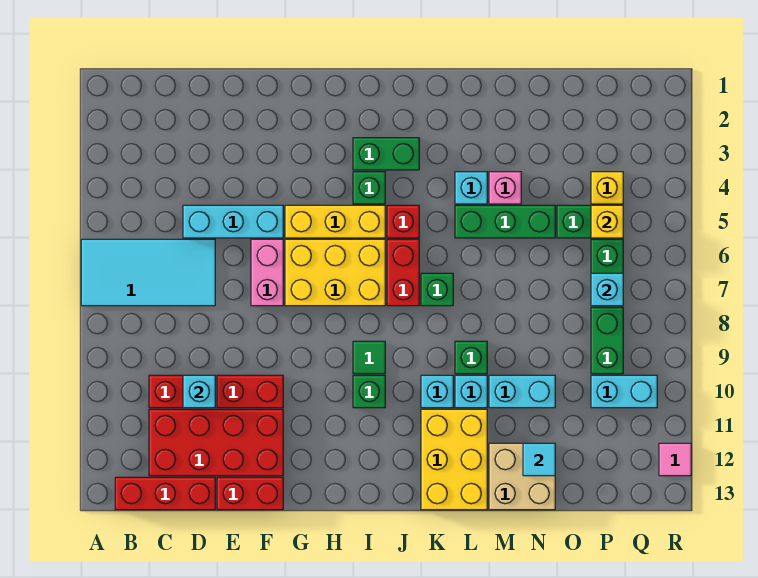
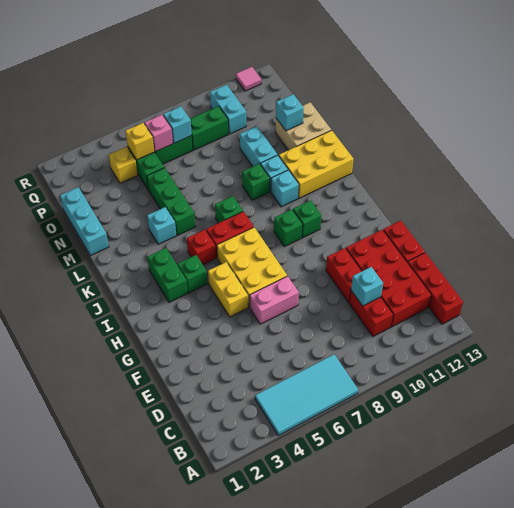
cyan 2x4 tile [81,239,215,306] -> cyan 2x4 tile turned to [255,354,358,435]
cyan 1x3 brick [183,205,283,238] -> cyan 1x3 brick moved to [60,187,109,256]
yellow 1x3 brick [285,205,385,238] -> yellow 1x2 brick [208,262,248,317]
green 1x1 tile [353,341,385,374] -> green 1x1 brick [274,209,303,247]
pink 1x1 brick [489,172,521,204] -> pink 1x1 brick moved to [144,115,173,152]
cyan 1x1 tile [523,443,555,476] -> cyan 1x1 brick [276,94,304,131]

